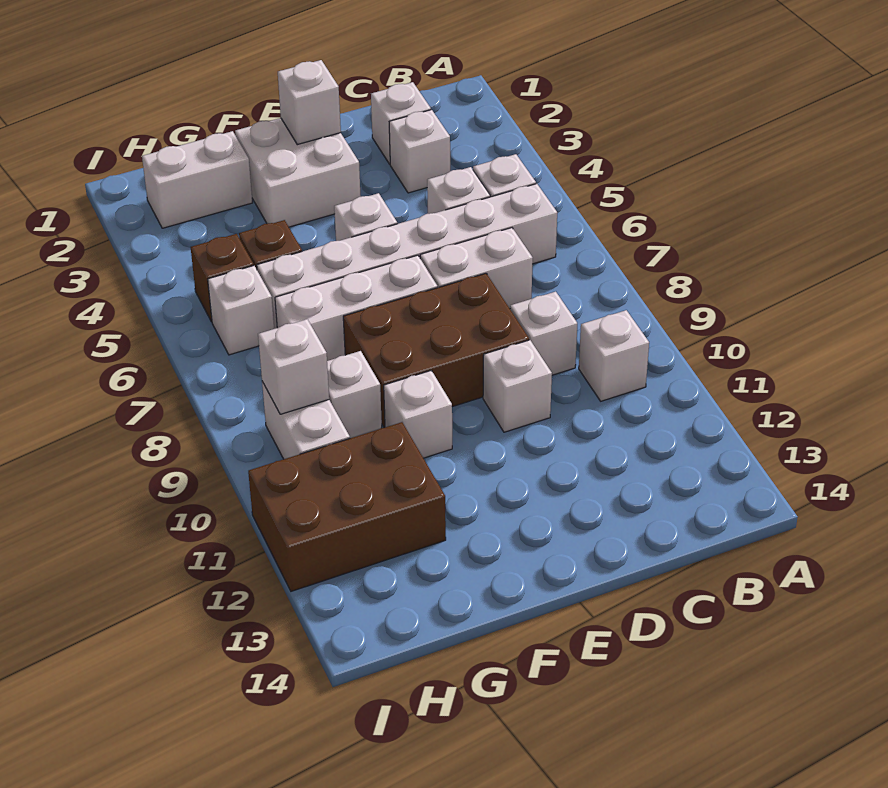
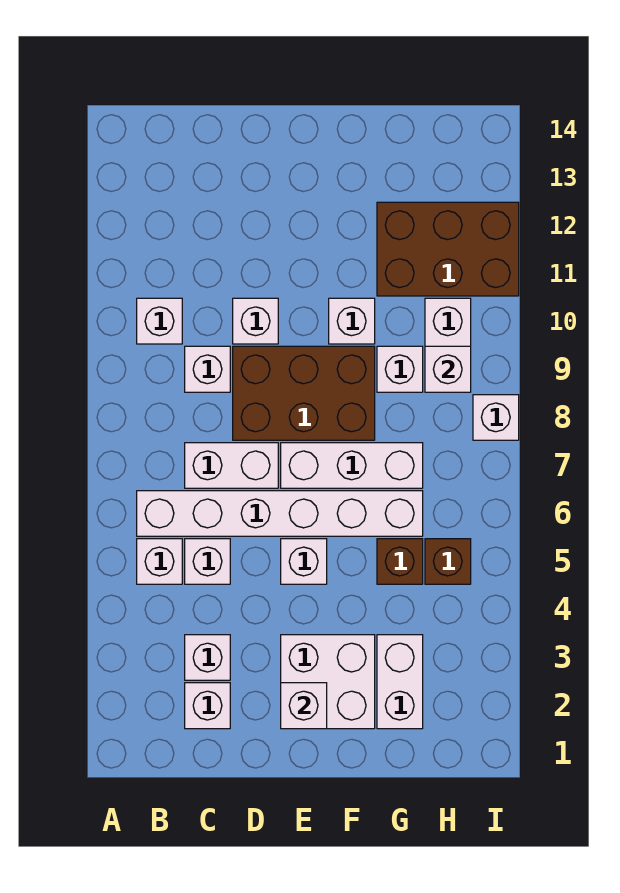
white 1x2 brick [142,131,252,228] -> white 1x2 brick turned to [377,635,423,729]
white 1x1 brick [208,266,274,355] -> white 1x1 brick moved to [473,395,519,440]

